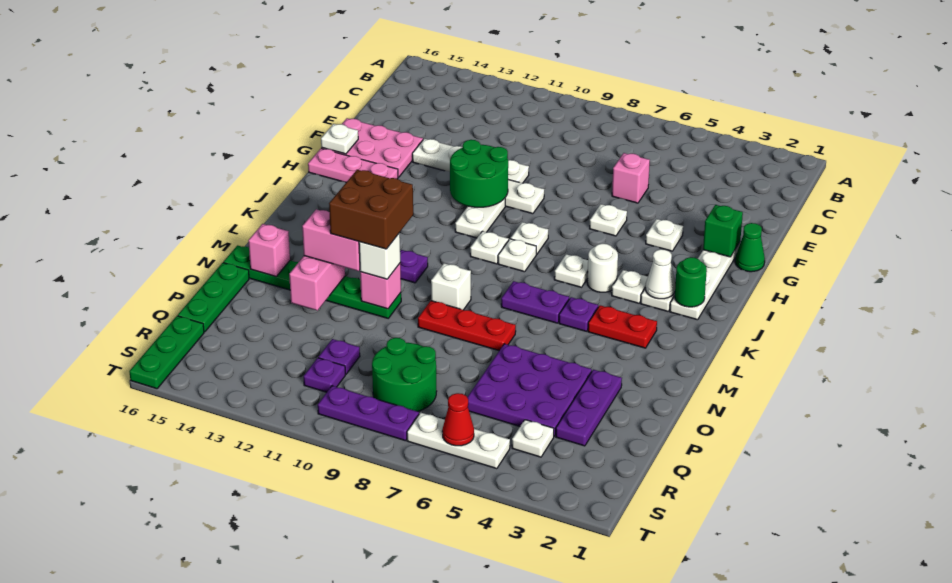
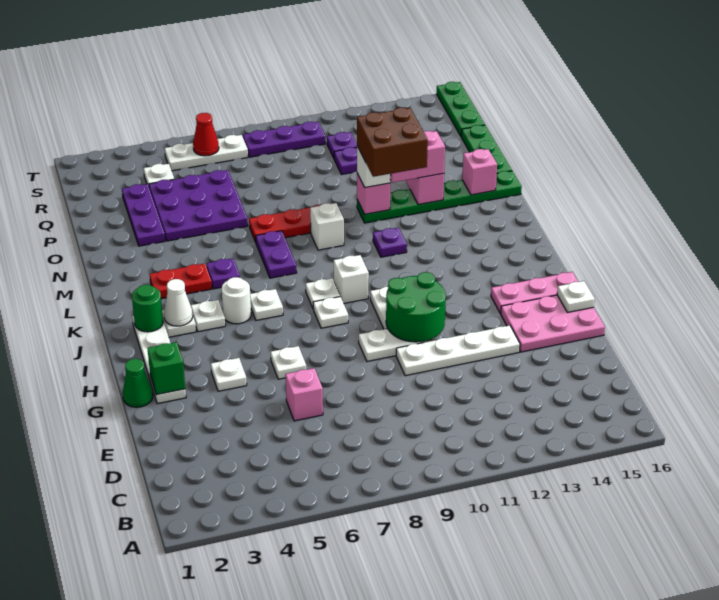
white 1x1 plate [470,231,509,264] -> white 1x1 brick [334,255,369,303]
purple 1x2 plate [501,281,569,323] -> purple 1x2 plate turned to [256,231,297,278]
green 2x2 round brick [372,338,437,411] -> none

